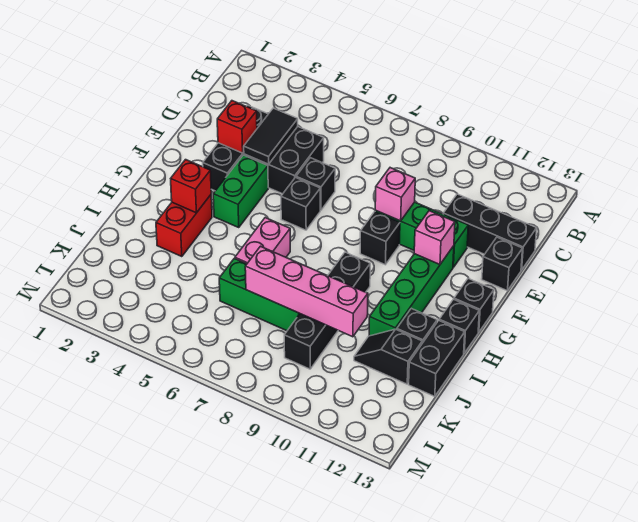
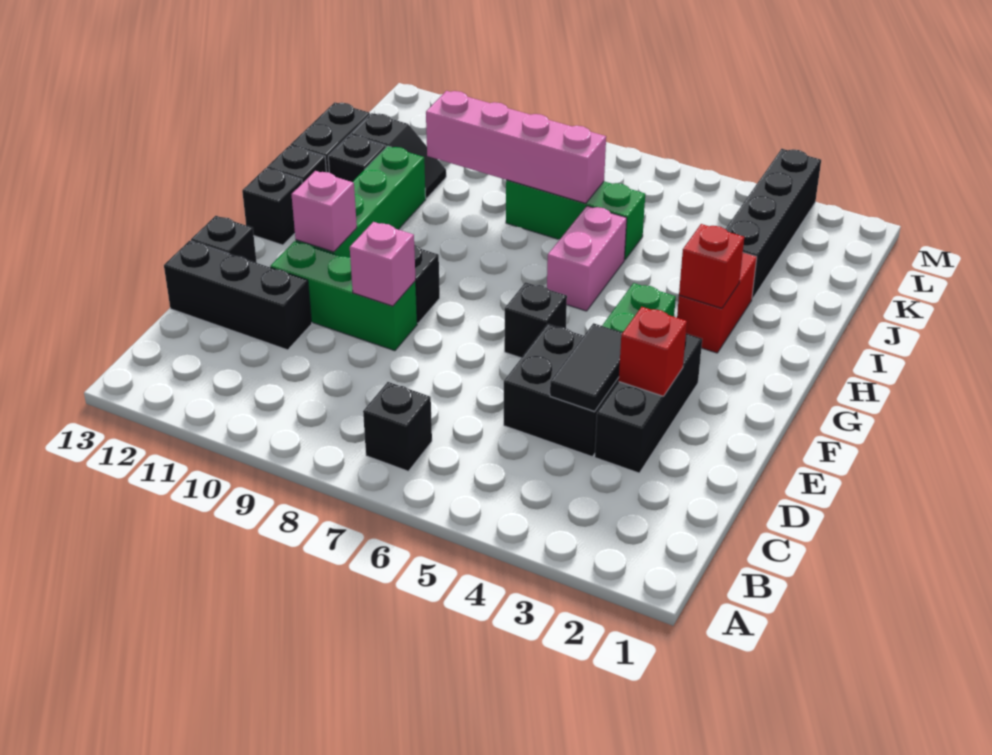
black 1x1 brick [296,158,335,210] -> black 1x1 brick moved to [363,382,432,471]
black 1x4 brick [284,252,370,369] -> black 1x4 brick moved to [726,149,821,299]

